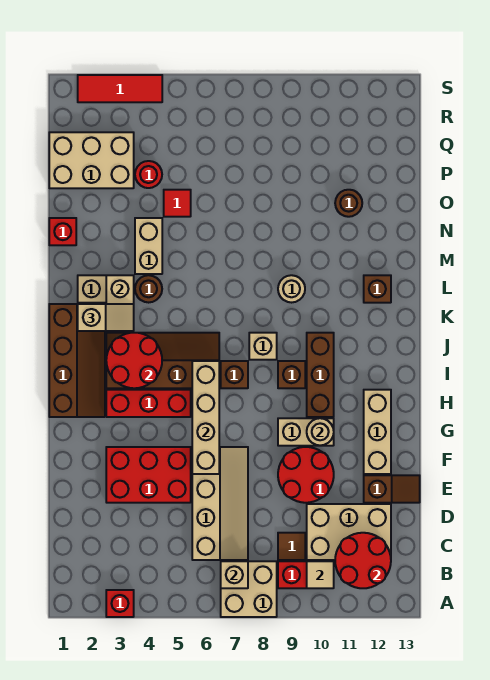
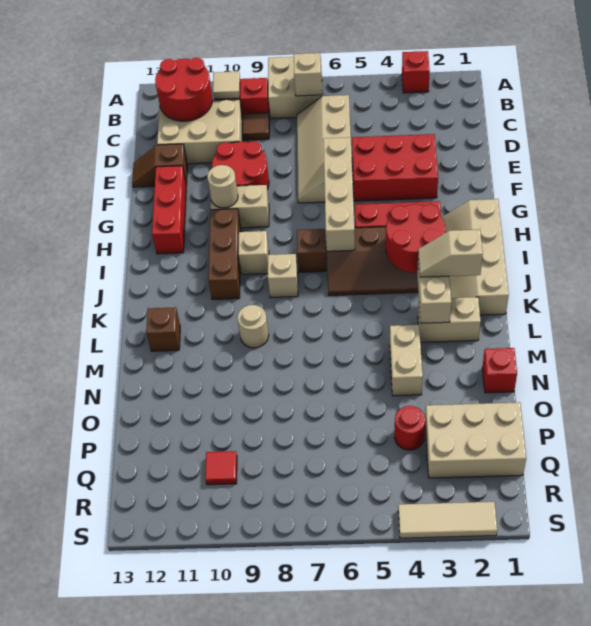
tan 1x3 brick [364,390,391,474] -> red 1x3 brick [152,166,186,254]
brown 2x4 slope [49,304,105,417] -> tan 2x4 slope [442,199,509,315]
brown 1x1 brick [278,361,305,388] -> tan 1x1 brick [238,231,269,274]
brown 1x1 round brick [135,275,162,303] -> none
red 1x1 tile [164,190,191,217] -> red 1x1 tile moved to [205,451,237,485]
brown 1x1 round brick [335,190,362,217] -> none
red 1x3 tile [78,75,162,102] -> tan 1x3 tile [398,502,497,538]

